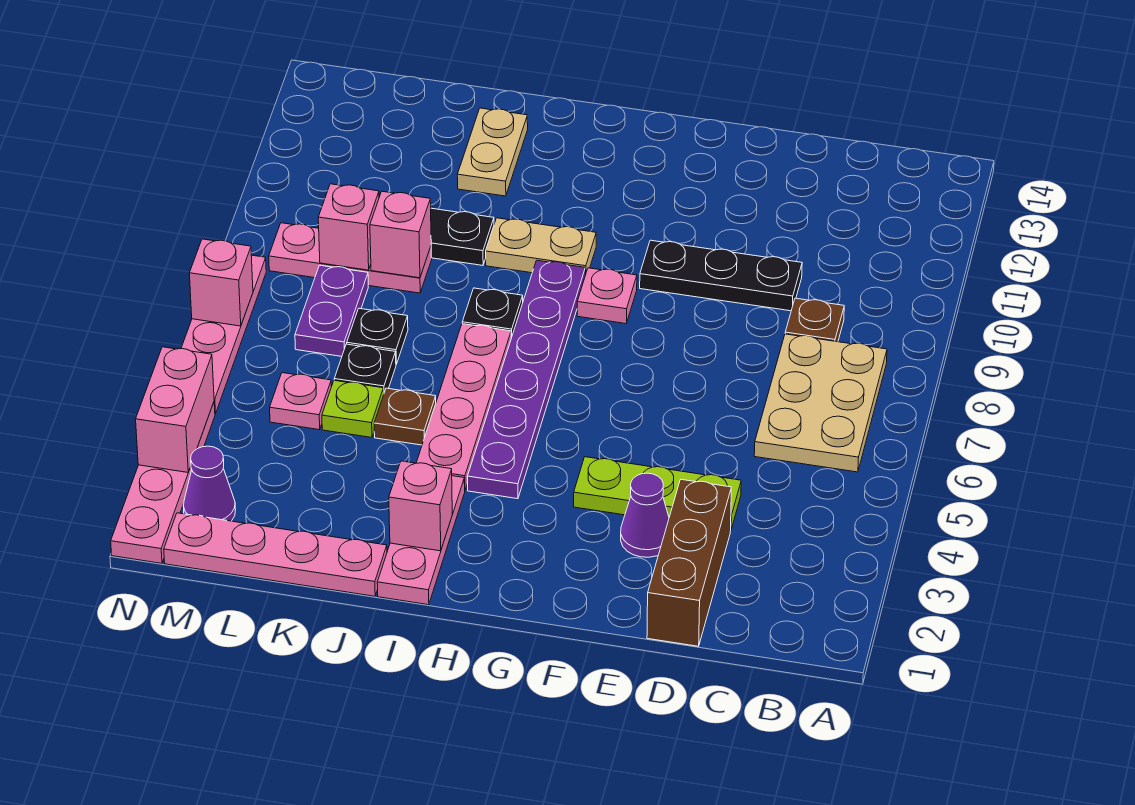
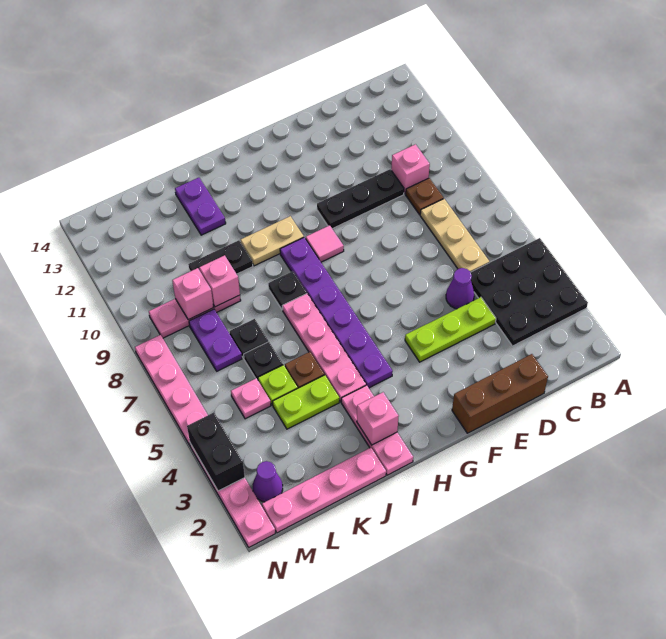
none -> black 3x3 plate [471,238,588,346]
tan 2x3 plate [754,334,887,472] -> tan 1x3 plate [420,199,489,272]
brown 1x3 brick [647,479,731,646] -> brown 1x3 brick turned to [452,354,548,433]
purple 1x1 cone [621,473,669,557] -> purple 1x1 cone moved to [446,268,474,309]
pink 1x1 plate [577,268,637,324] -> pink 1x1 tile [306,225,344,262]
none -> lime 1x2 plate [273,375,339,429]
tan 1x2 plate [457,108,528,196] -> purple 1x2 plate [175,178,226,235]
pink 1x2 brick [136,347,214,472] -> black 1x2 brick [187,413,245,491]
pink 1x1 brick [189,239,253,326] -> pink 1x1 brick moved to [391,144,430,194]

